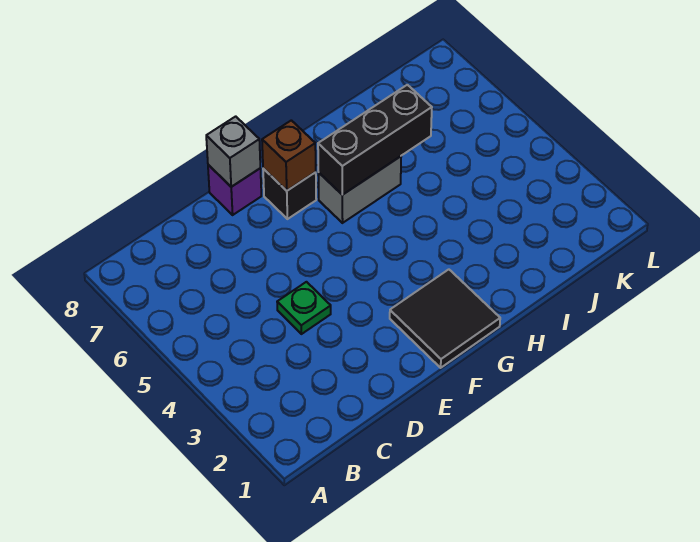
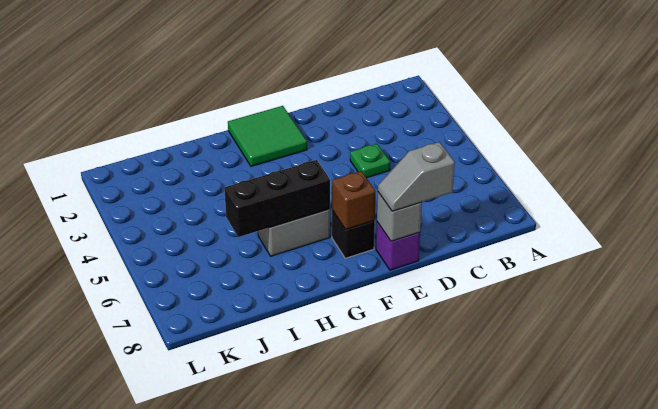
none -> grey 1x2 slope [378,142,455,211]
black 2x2 tile [390,269,500,368] -> green 2x2 tile [228,106,307,166]

